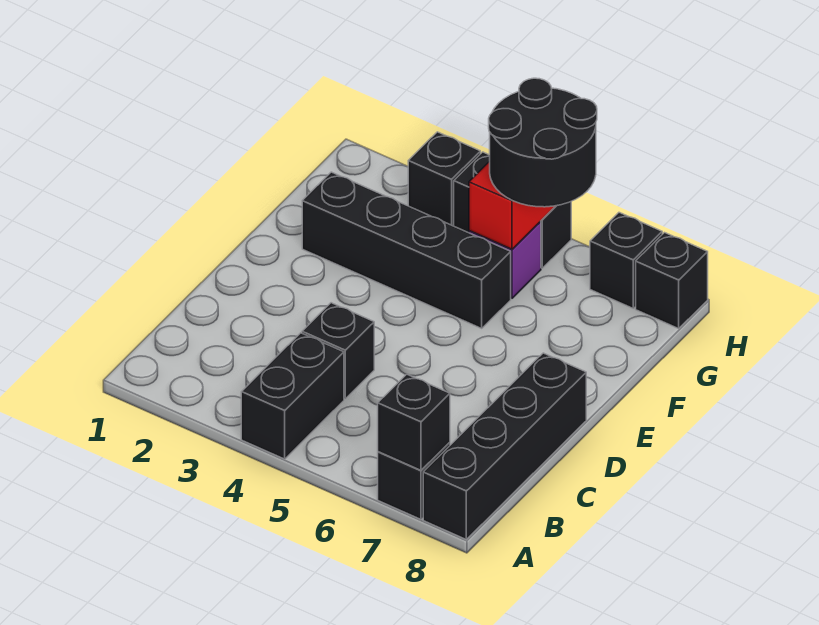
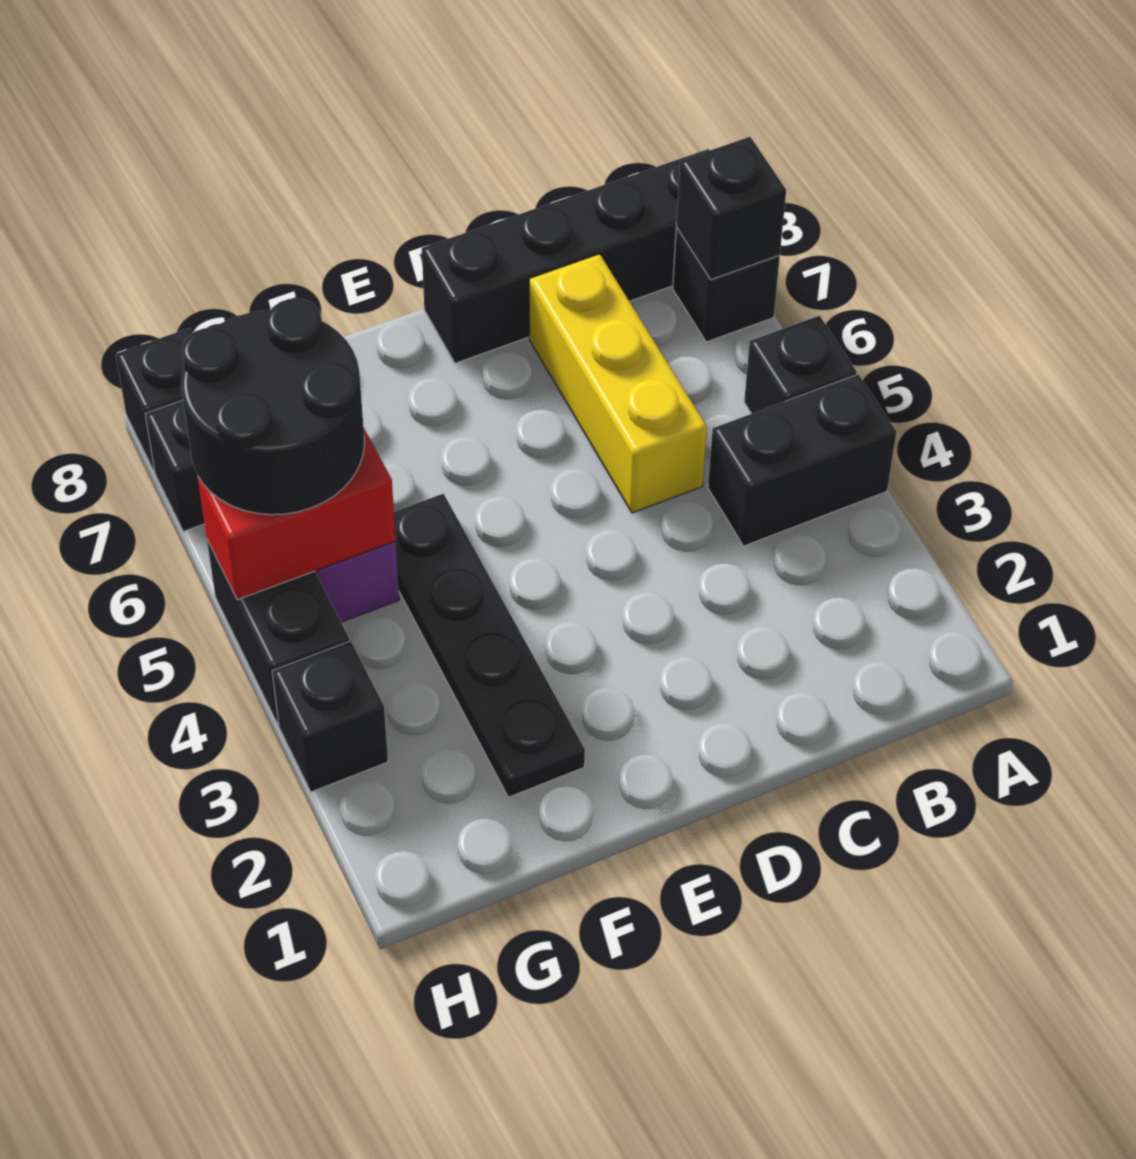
black 1x1 brick [302,303,374,399] -> black 1x1 brick moved to [744,316,857,414]
none -> yellow 1x3 brick [529,254,707,513]
black 1x4 brick [302,172,511,328] -> black 1x4 plate [394,494,585,797]

